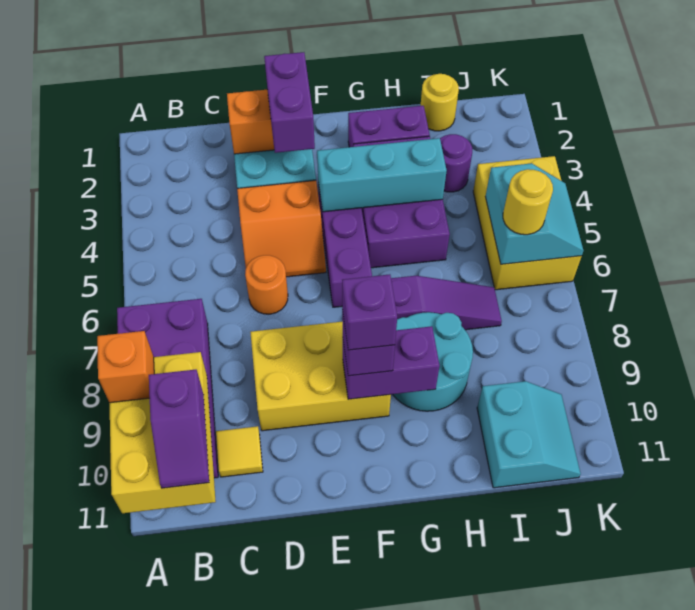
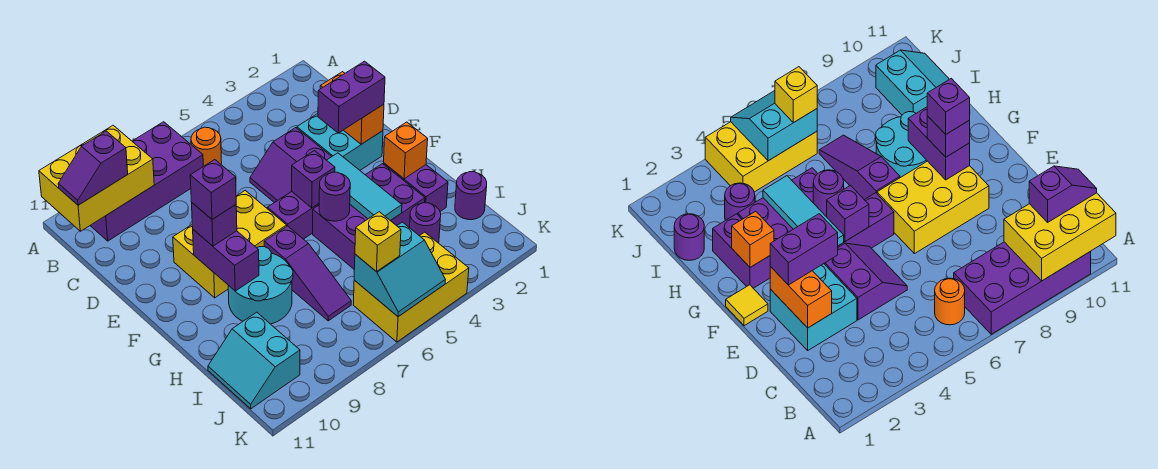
orange 1x1 brick [97,331,154,403] -> orange 1x1 brick moved to [384,122,428,179]
yellow 1x1 tile [216,426,263,477] -> yellow 1x1 tile moved to [726,285,768,326]
orange 2x2 slope [237,181,326,277] -> purple 2x2 slope [250,128,332,203]
orange 1x1 round brick [245,255,288,314] -> orange 1x1 round brick moved to [191,127,222,166]
yellow 2x3 brick [250,321,391,431] -> yellow 2x3 brick turned to [173,190,287,298]
cyan 1x3 brick [317,138,447,212] -> cyan 1x3 tile [327,153,402,221]
none -> purple 1x1 brick [292,151,335,208]
none -> purple 1x1 round brick [319,172,350,221]
yellow 1x1 round brick [421,74,459,131] -> purple 1x1 round brick [455,172,487,220]
cyan 2x2 slope [477,381,581,488] -> cyan 2x2 slope turned to [208,312,300,409]
yellow 1x1 round brick [503,169,553,235] -> yellow 1x1 brick [355,212,401,271]

